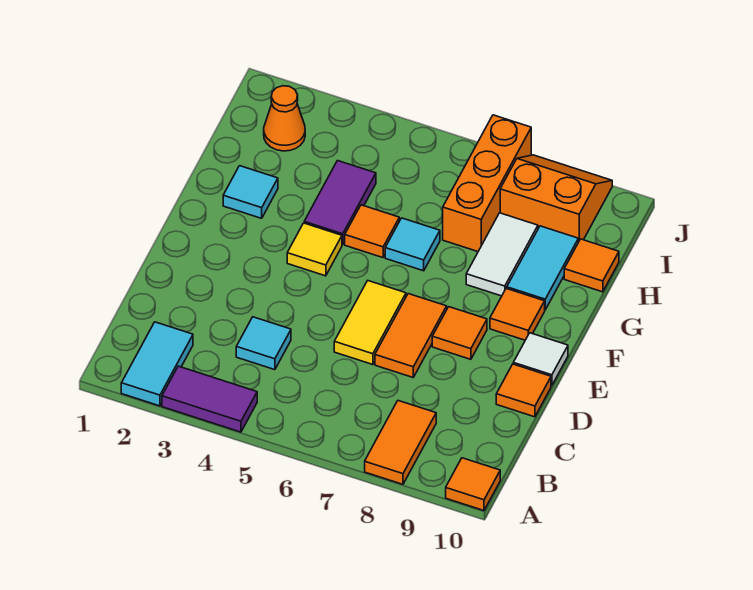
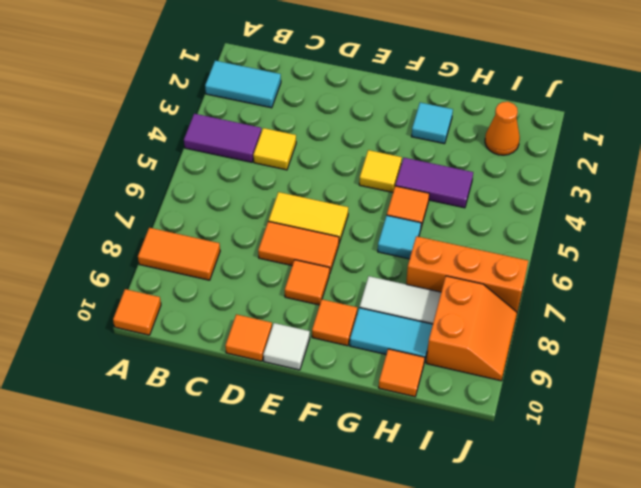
purple 1x2 tile [162,366,257,432] -> purple 1x2 tile turned to [184,114,261,162]
cyan 1x1 tile [236,317,291,370] -> yellow 1x1 tile [253,128,296,170]

